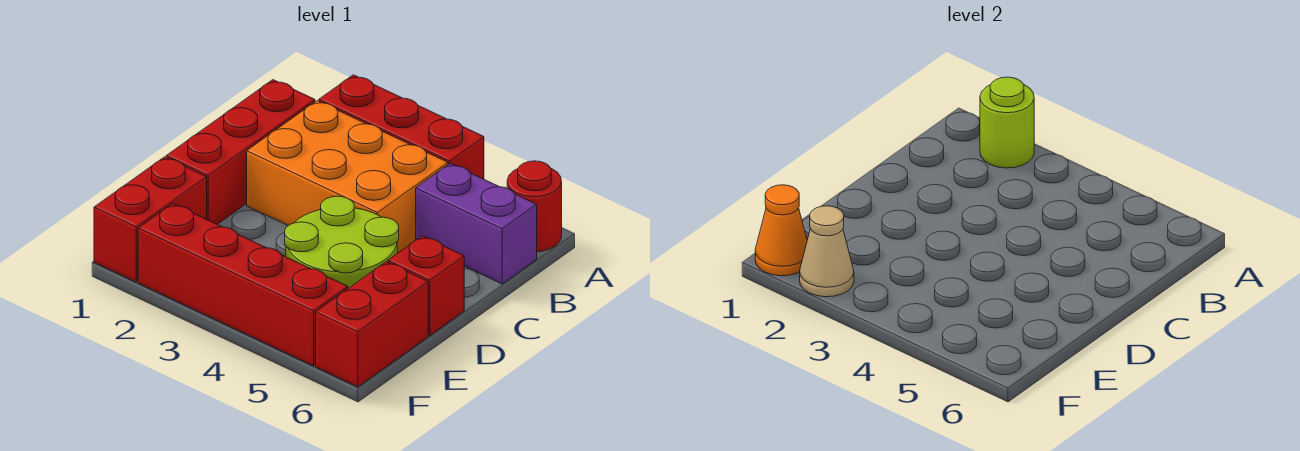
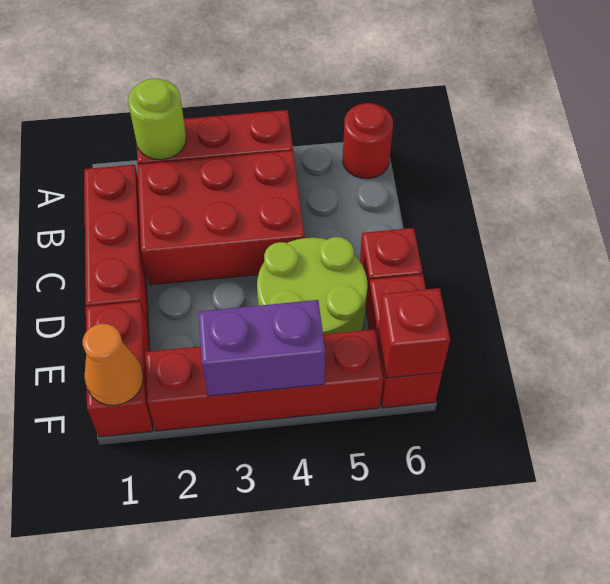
orange 2x3 brick [247,101,448,253] -> red 2x3 brick [138,151,305,285]
purple 1x2 brick [416,164,537,284] -> purple 1x2 brick moved to [198,300,325,396]
tan 1x1 cone [800,206,854,297] -> none
none -> red 1x1 brick [378,288,450,378]

